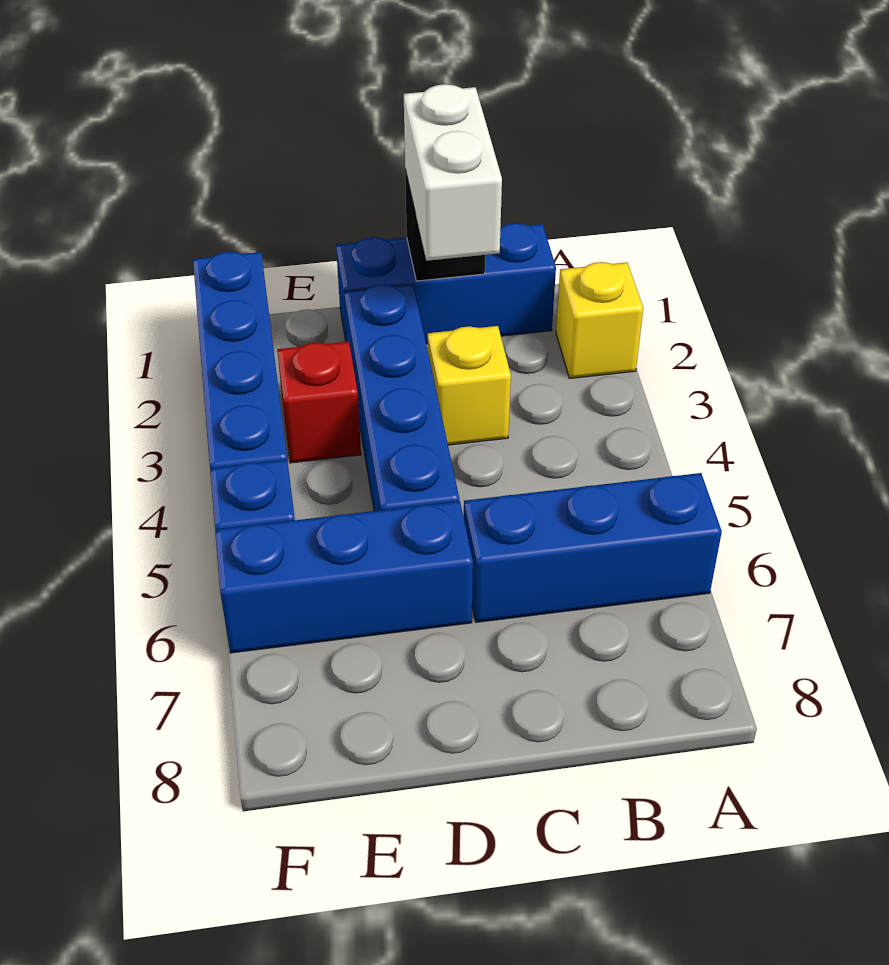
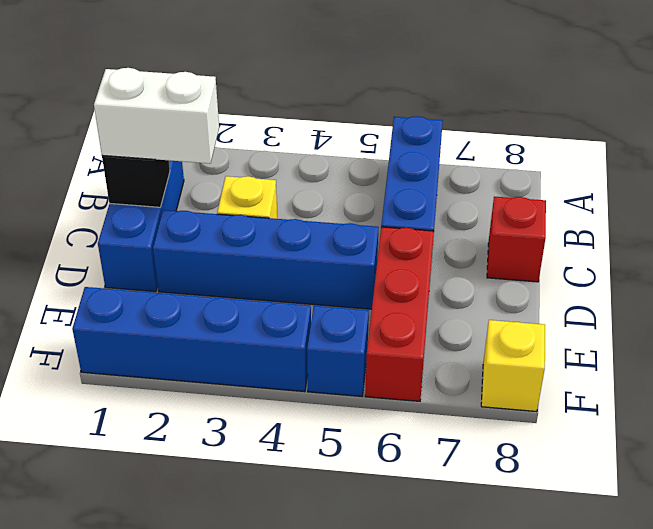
yellow 1x1 brick [556,262,643,378] -> yellow 1x1 brick moved to [481,320,545,412]
blue 1x3 brick [215,501,473,653] -> red 1x3 brick [365,227,434,401]
red 1x1 brick [277,342,361,463] -> red 1x1 brick moved to [487,197,546,282]

